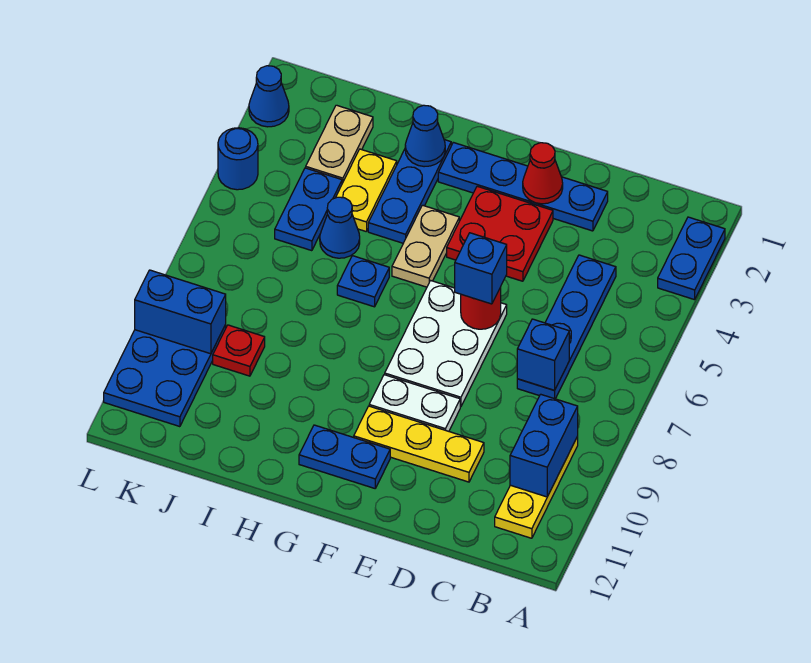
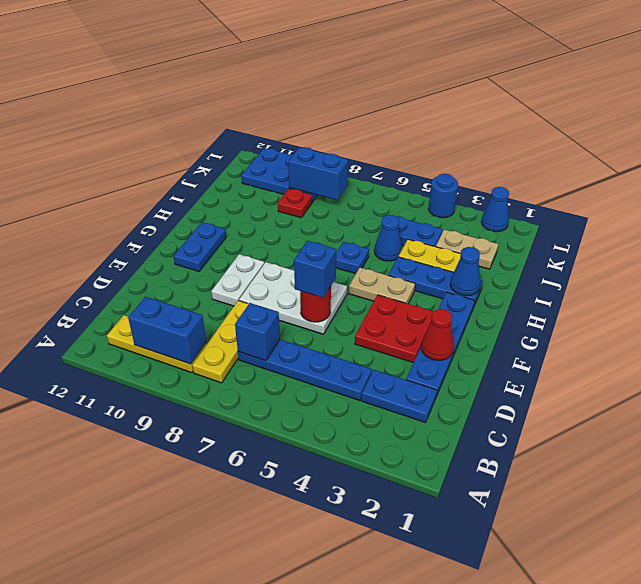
blue 1x2 plate [658,217,725,300] -> blue 1x2 plate moved to [361,370,437,422]
yellow 1x3 plate [354,406,484,482] -> yellow 1x3 plate moved to [192,301,249,383]
blue 1x2 brick [135,270,226,354] -> blue 1x2 brick turned to [288,147,348,200]

